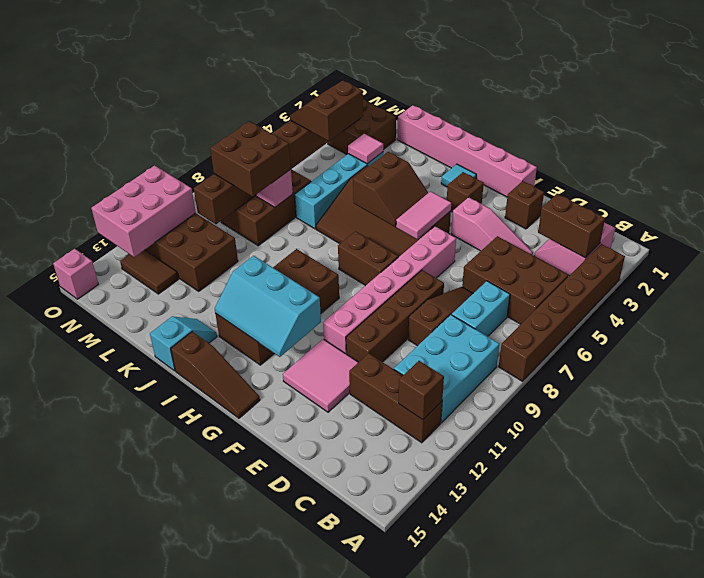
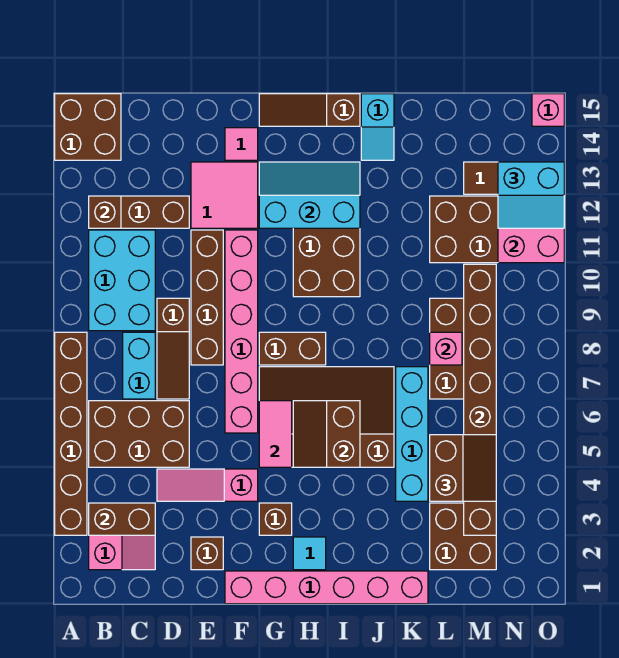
pink 1x1 tile [348,134,383,164] -> pink 1x1 tile moved to [225,128,258,160]
brown 2x2 brick [210,121,291,197] -> brown 2x2 brick moved to [55,94,121,160]
none -> cyan 2x2 slope [498,162,564,228]

